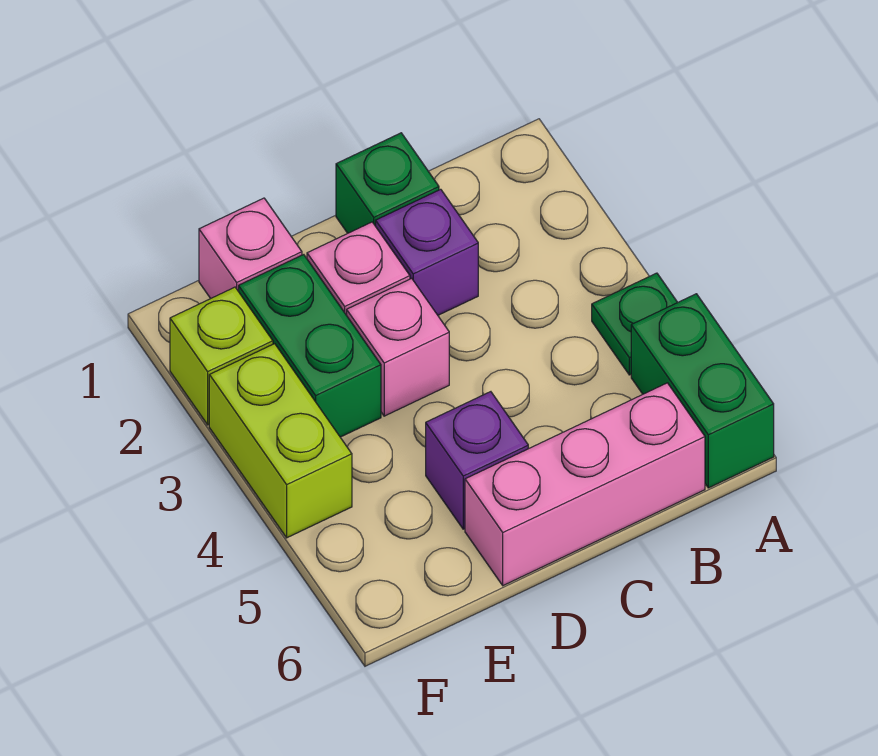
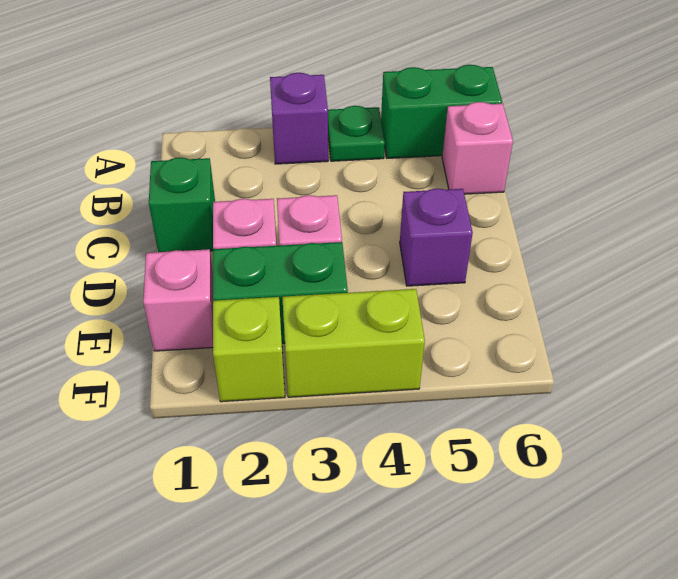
pink 1x3 brick [465,383,705,586] -> pink 1x1 brick [442,102,513,194]
purple 1x1 brick [376,189,478,315] -> purple 1x1 brick moved to [270,73,328,164]

